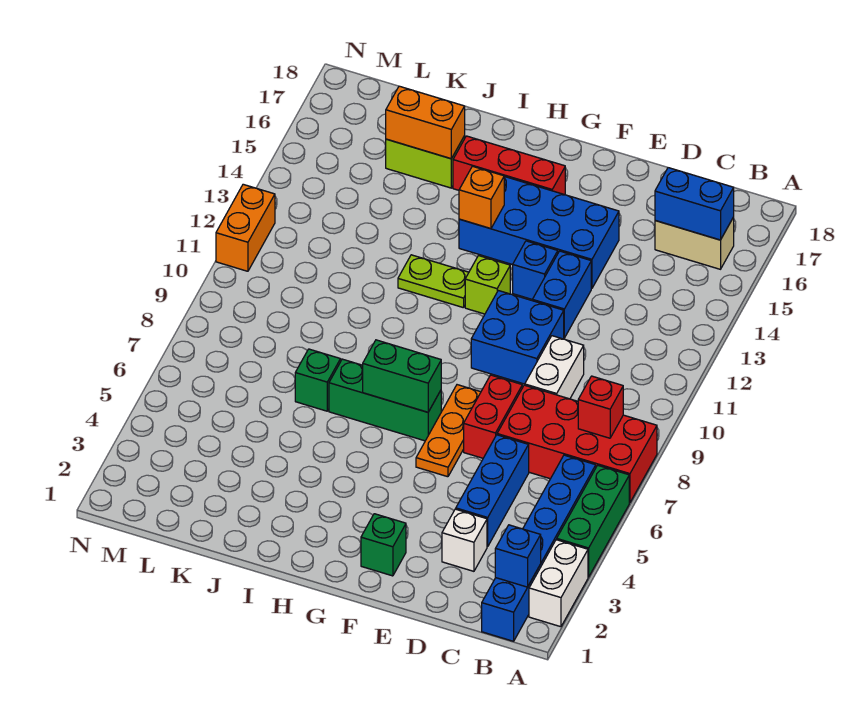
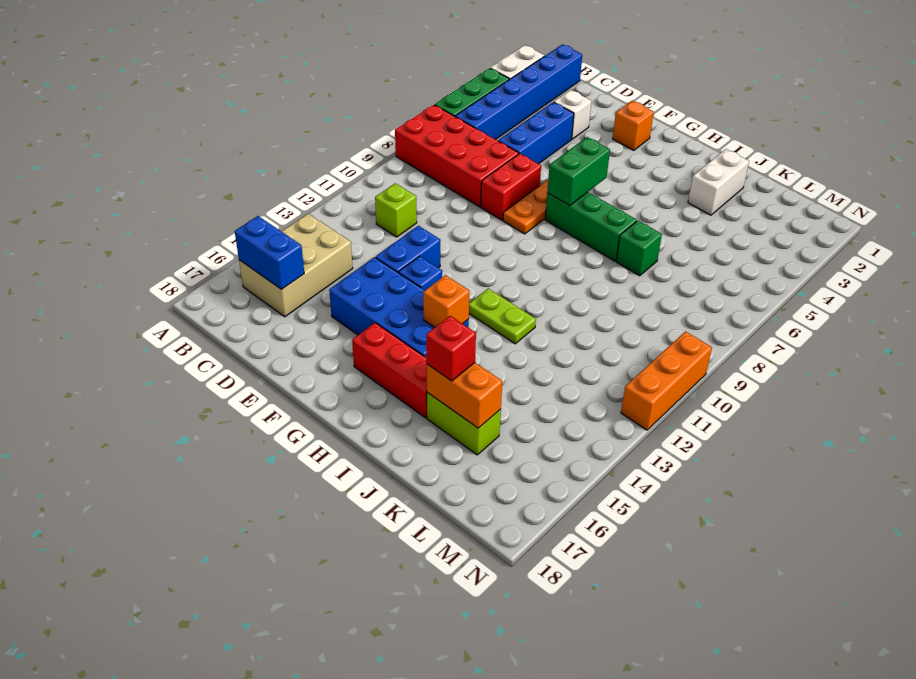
blue 1x1 brick [495,525,541,587] -> none
red 1x1 brick [578,376,623,438] -> red 1x1 brick moved to [426,316,476,381]
tan 1x2 brick [655,217,734,269] -> tan 2x3 brick [239,214,353,317]
white 1x2 brick [525,336,584,399] -> white 1x2 brick moved to [688,149,749,215]
blue 2x2 brick [471,291,564,384] -> none
green 1x1 brick [361,514,406,576] -> orange 1x1 brick [613,101,654,150]
green 1x2 brick [363,340,441,412] -> green 1x2 brick turned to [547,137,610,206]
lime 1x1 brick [465,256,510,314] -> lime 1x1 brick moved to [375,183,417,237]
orange 1x2 brick [216,184,275,271] -> orange 1x3 brick [621,331,712,430]

